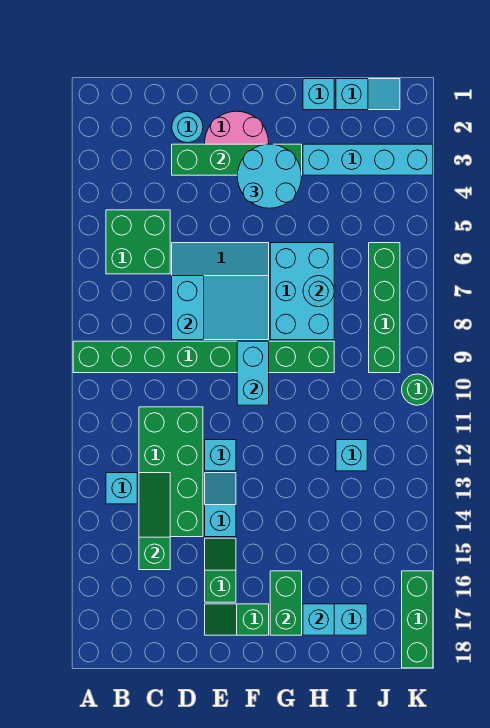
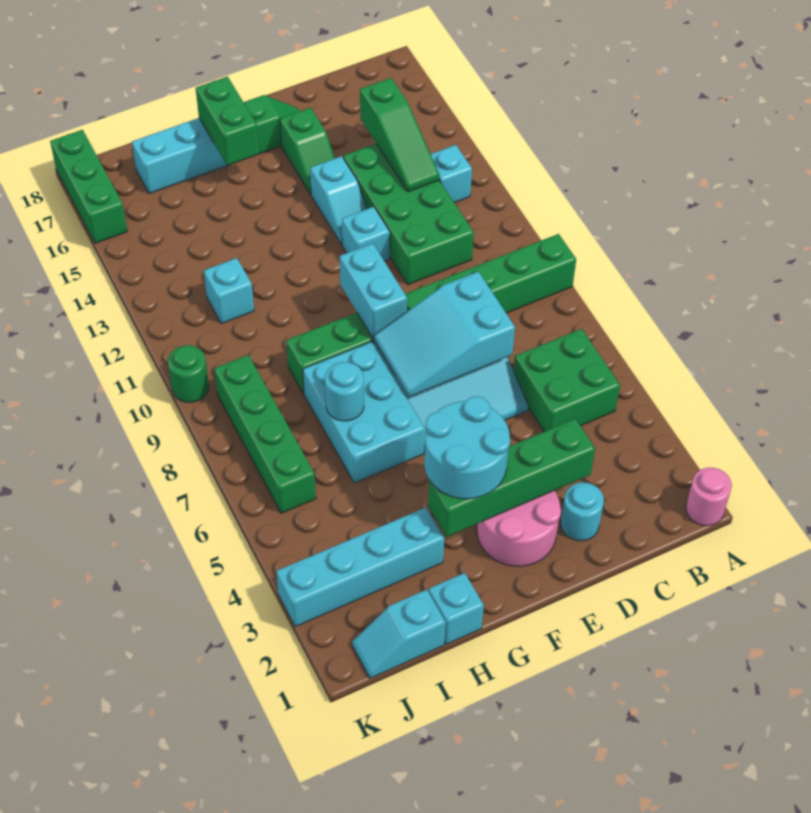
none -> pink 1x1 round brick [686,468,732,526]
cyan 1x1 brick [303,604,334,635] -> none

